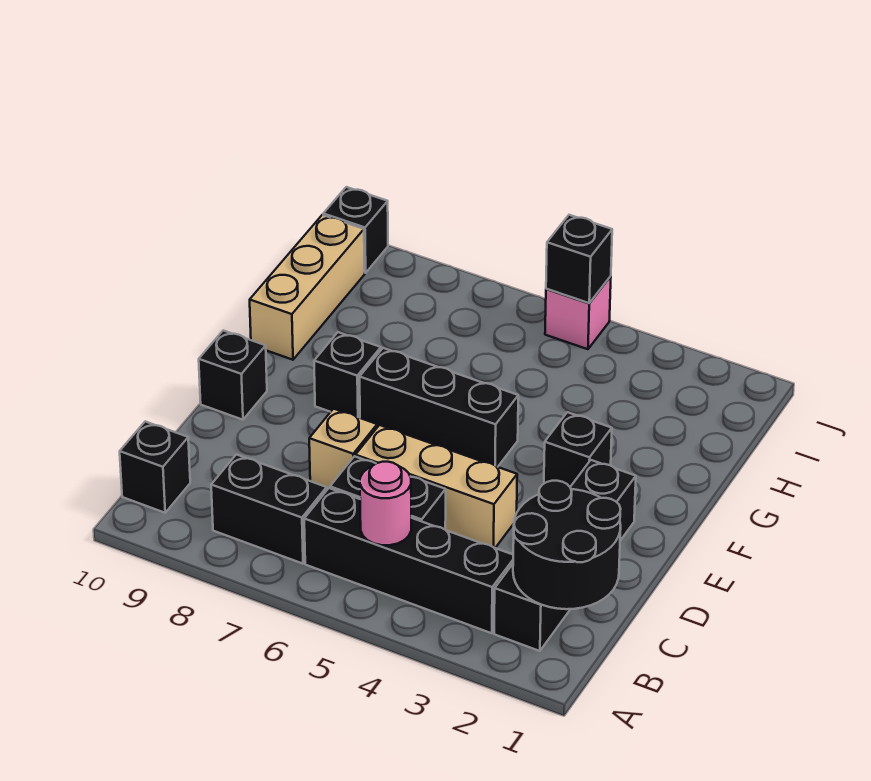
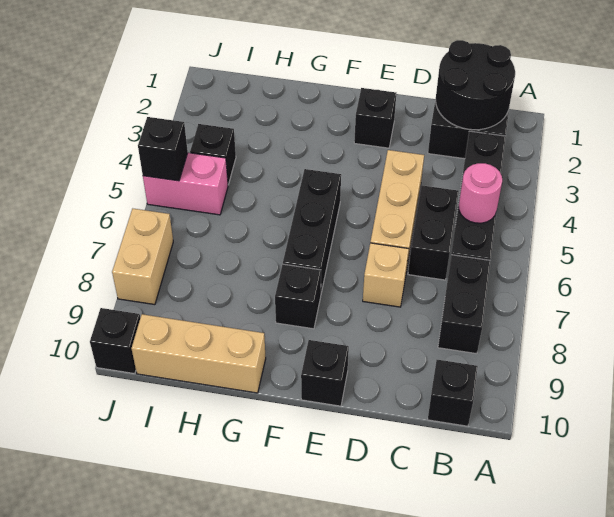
black 1x1 brick [544,412,612,487] -> black 1x1 brick moved to [190,124,236,185]
pink 1x1 brick [545,276,611,349] -> pink 1x2 brick [143,153,228,215]
none -> tan 1x2 brick [112,209,173,305]

